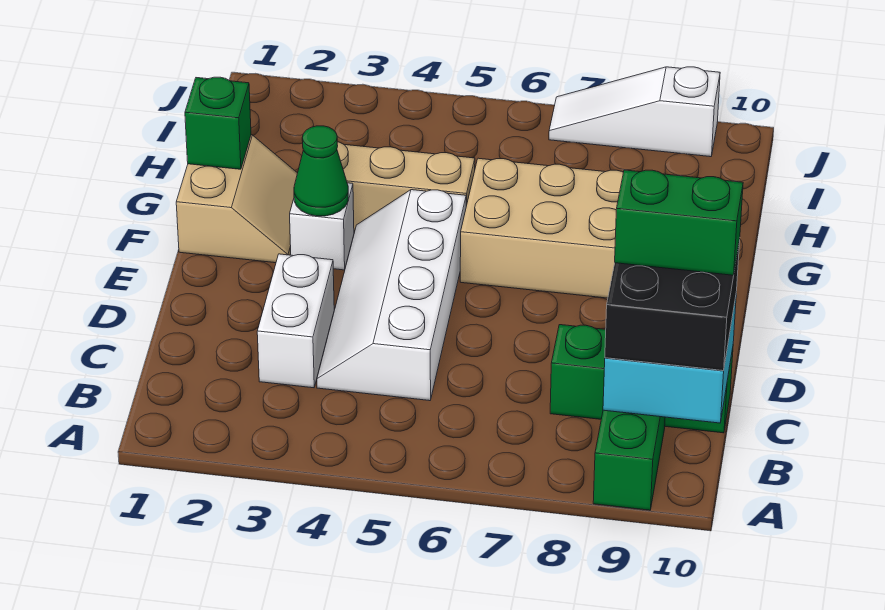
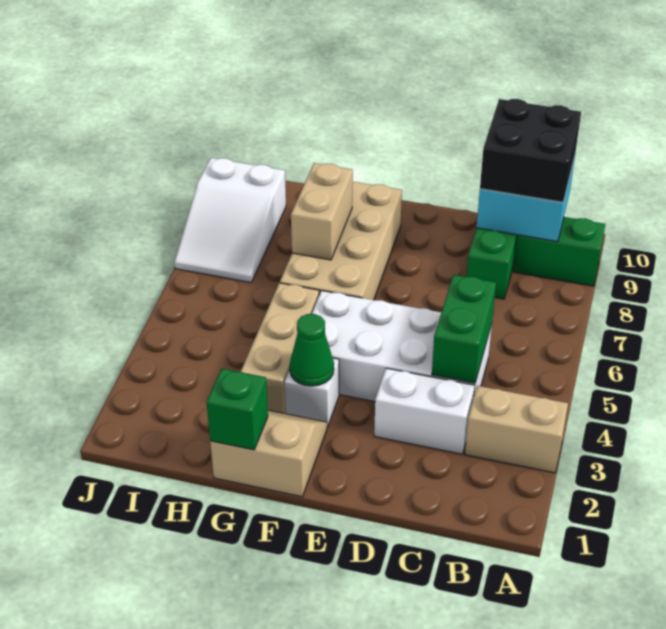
none -> tan 1x2 brick [465,386,568,473]
white 2x4 slope [317,190,466,401] -> white 2x4 brick [312,291,492,402]
green 1x2 brick [615,170,743,275] -> green 1x2 brick moved to [432,275,496,383]
none -> tan 1x2 brick [291,163,353,260]
white 1x3 slope [549,67,720,157] -> white 2x3 slope [174,158,286,283]

